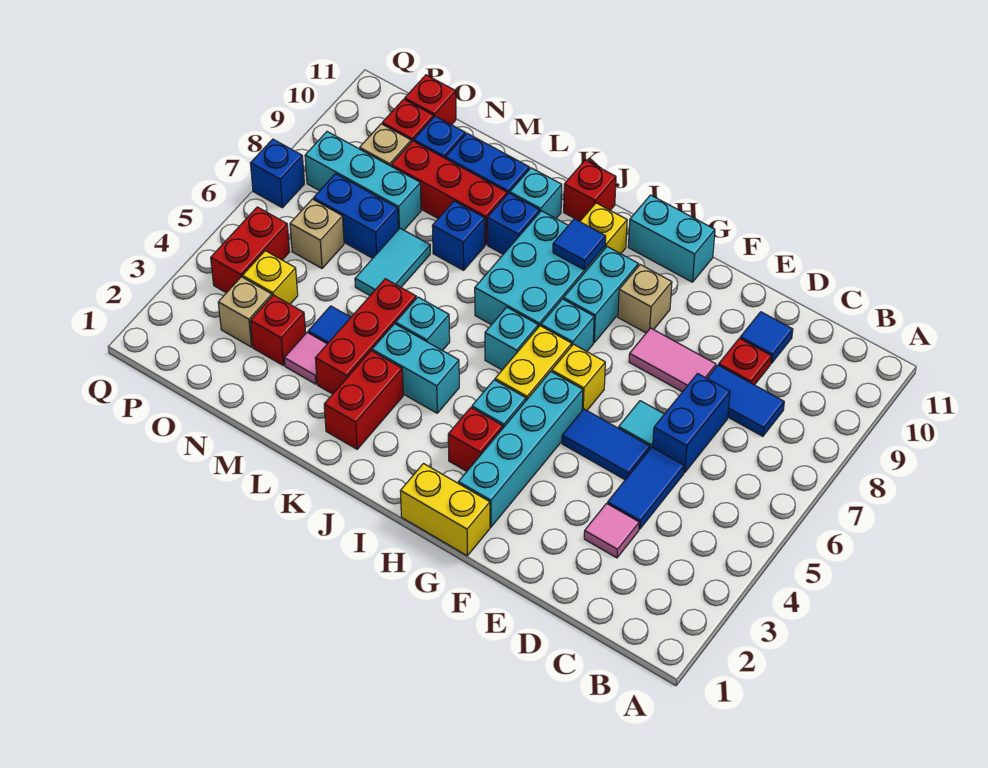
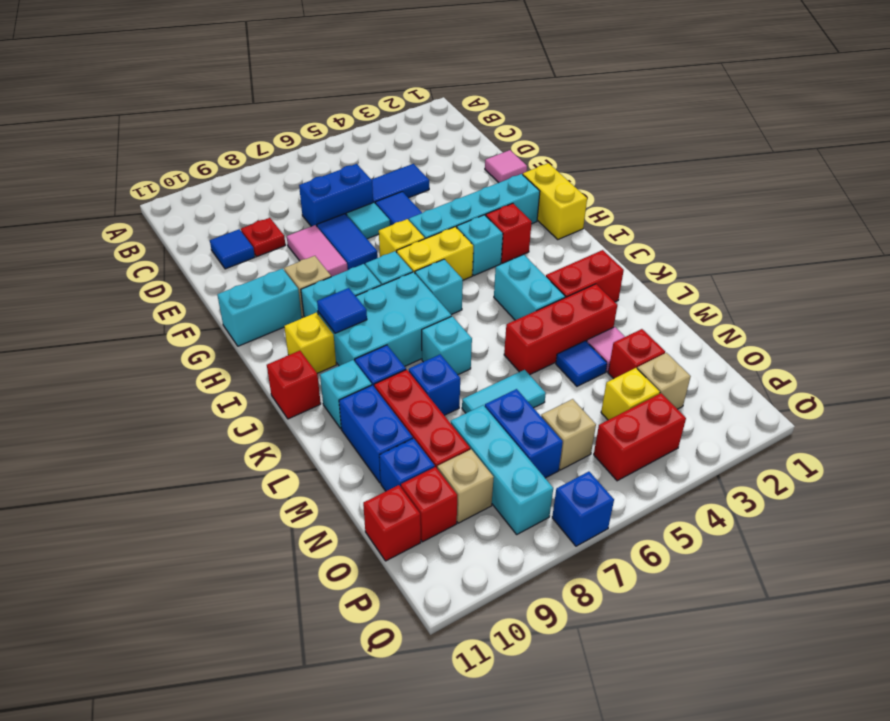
blue 1x2 tile [707,365,784,436] -> blue 1x2 tile moved to [317,214,378,270]
pink 1x1 tile [584,504,639,558] -> pink 1x1 tile moved to [485,150,527,183]
cyan 1x2 brick [628,195,715,282] -> cyan 1x2 brick turned to [217,269,302,346]
cyan 1x1 brick [396,297,450,351] -> cyan 1x1 brick moved to [422,316,472,375]

